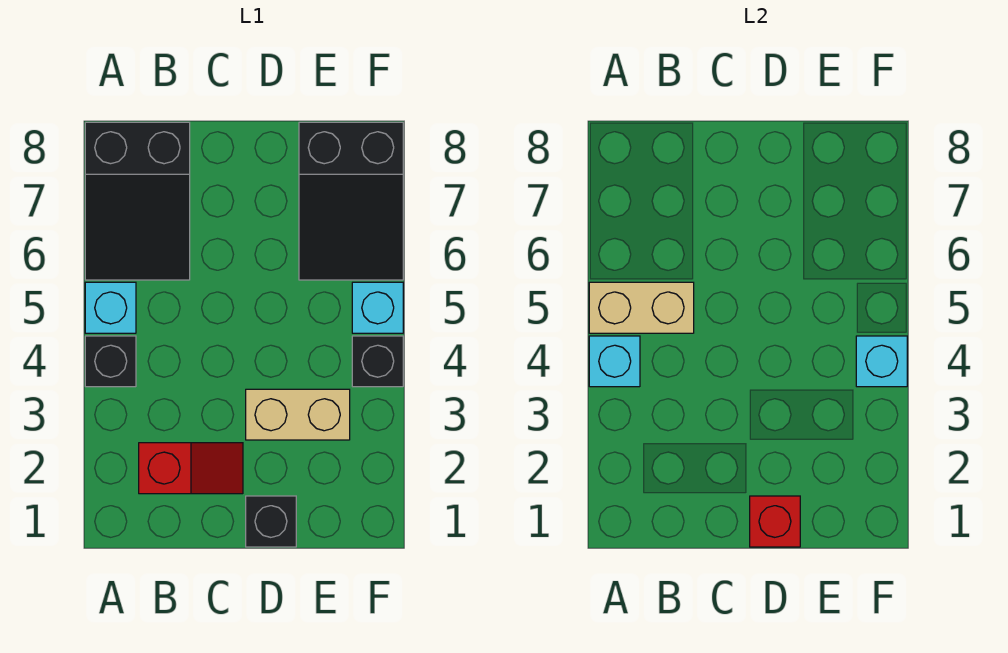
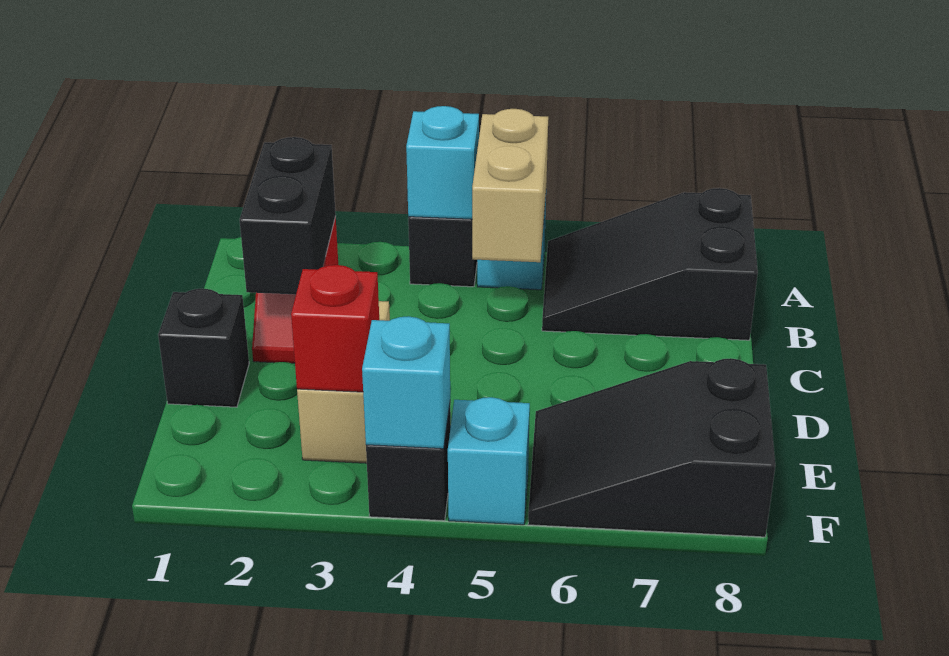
none -> black 1x2 brick [240,137,336,295]
red 1x1 brick [750,496,800,547] -> red 1x1 brick moved to [291,265,379,392]

